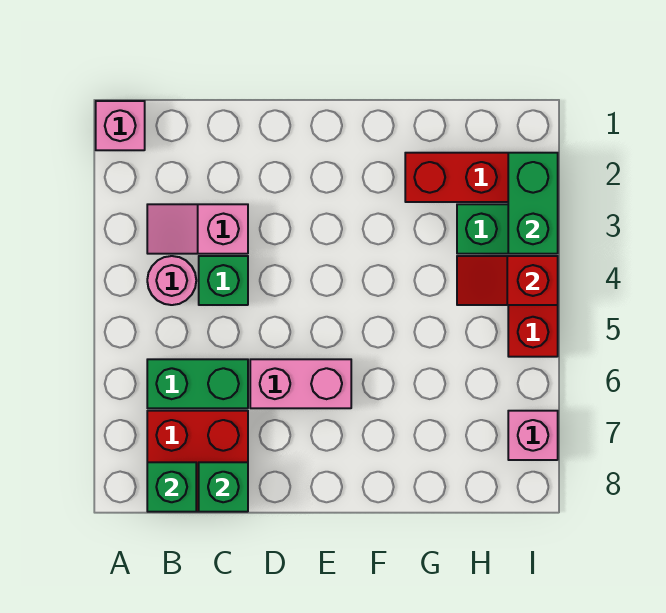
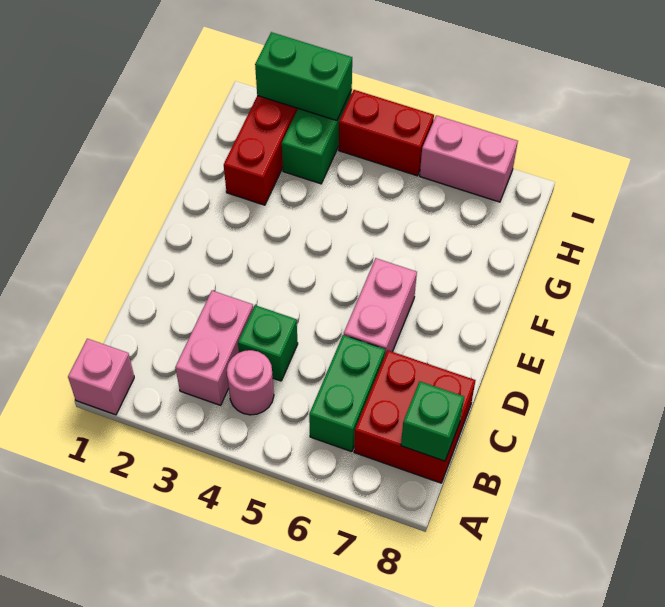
pink 1x2 slope [147,204,248,254] -> pink 1x2 brick [175,291,253,405]
green 1x1 brick [199,462,248,512] -> none
red 1x2 slope [457,256,558,305] -> none
pink 1x1 brick [508,411,558,460] -> pink 1x2 brick [420,115,518,202]

